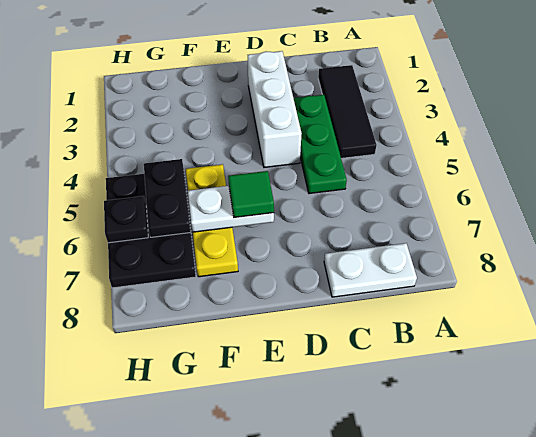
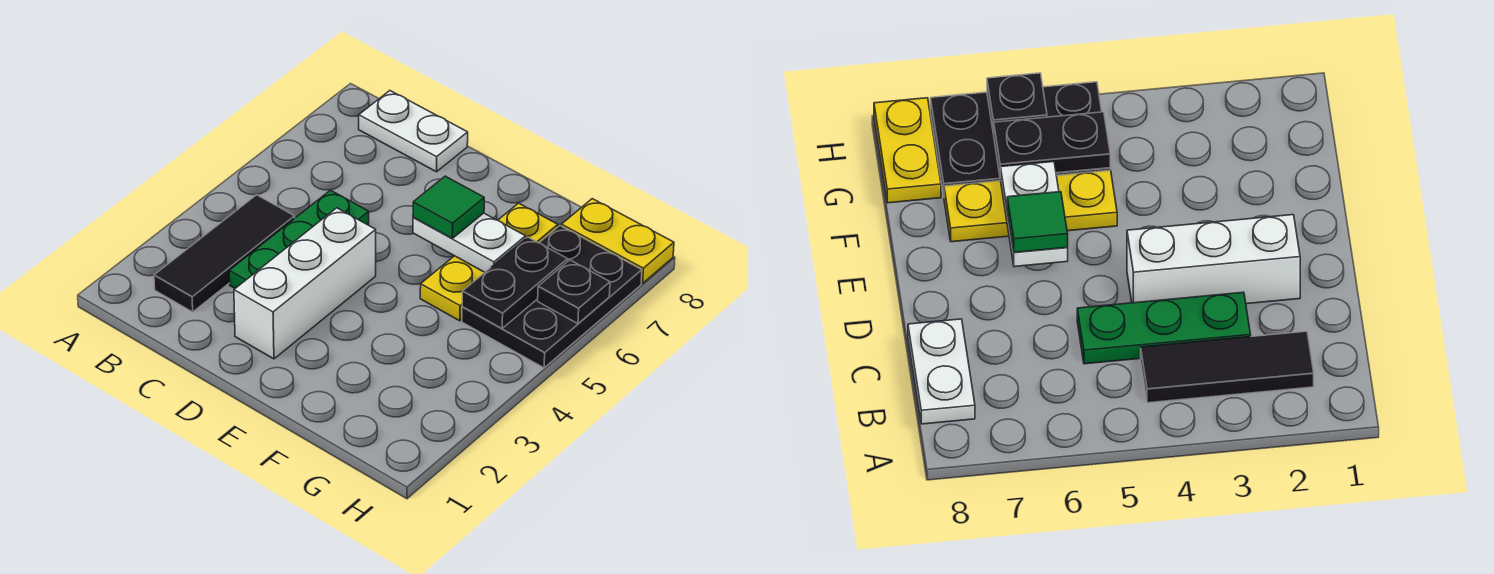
none -> yellow 1x2 plate [561,199,674,283]

